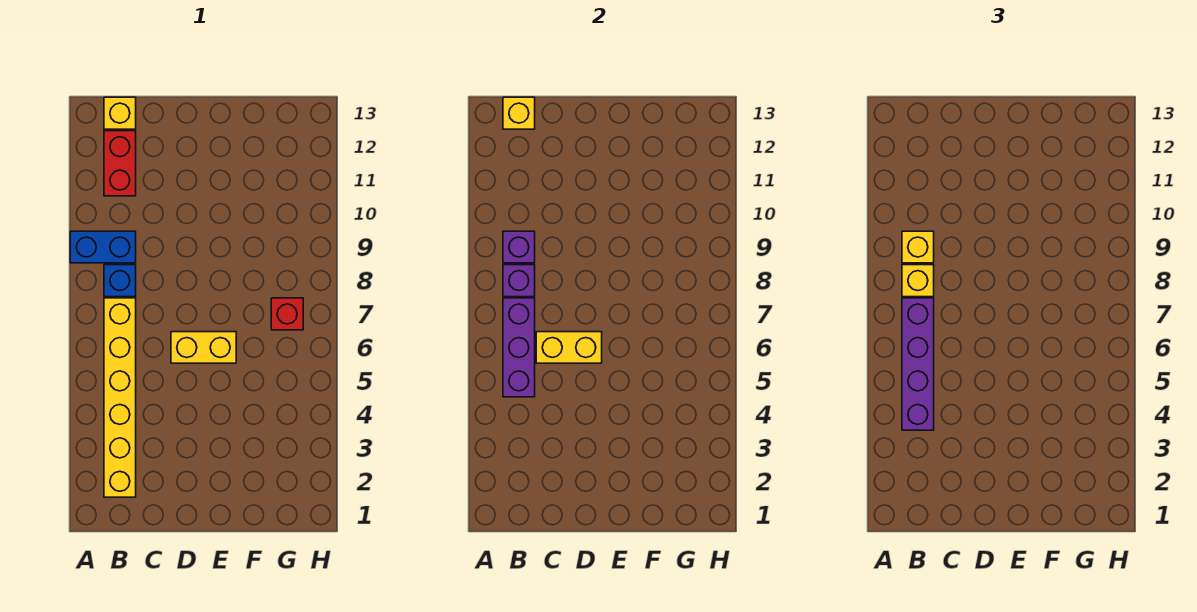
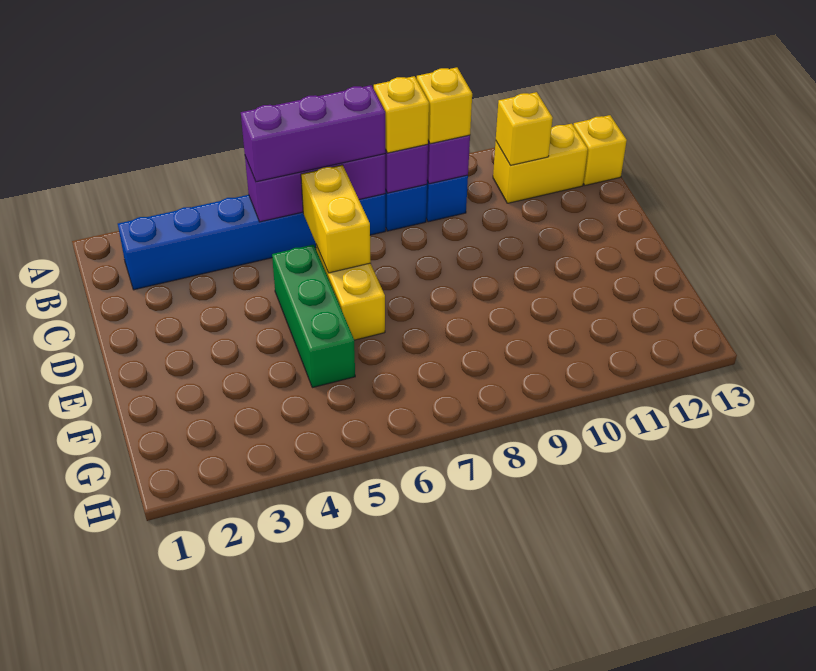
yellow 1x6 brick [104,298,136,497] -> blue 1x6 brick [118,194,386,290]
purple 1x4 brick [902,298,934,430] -> purple 1x3 brick [241,85,385,182]
red 1x2 brick [104,131,136,196] -> yellow 1x2 brick [493,124,588,203]
yellow 1x1 brick [503,97,535,129] -> yellow 1x1 brick moved to [496,92,553,165]
none -> green 1x3 brick [272,245,355,388]
red 1x1 brick [271,298,303,330] -> none

